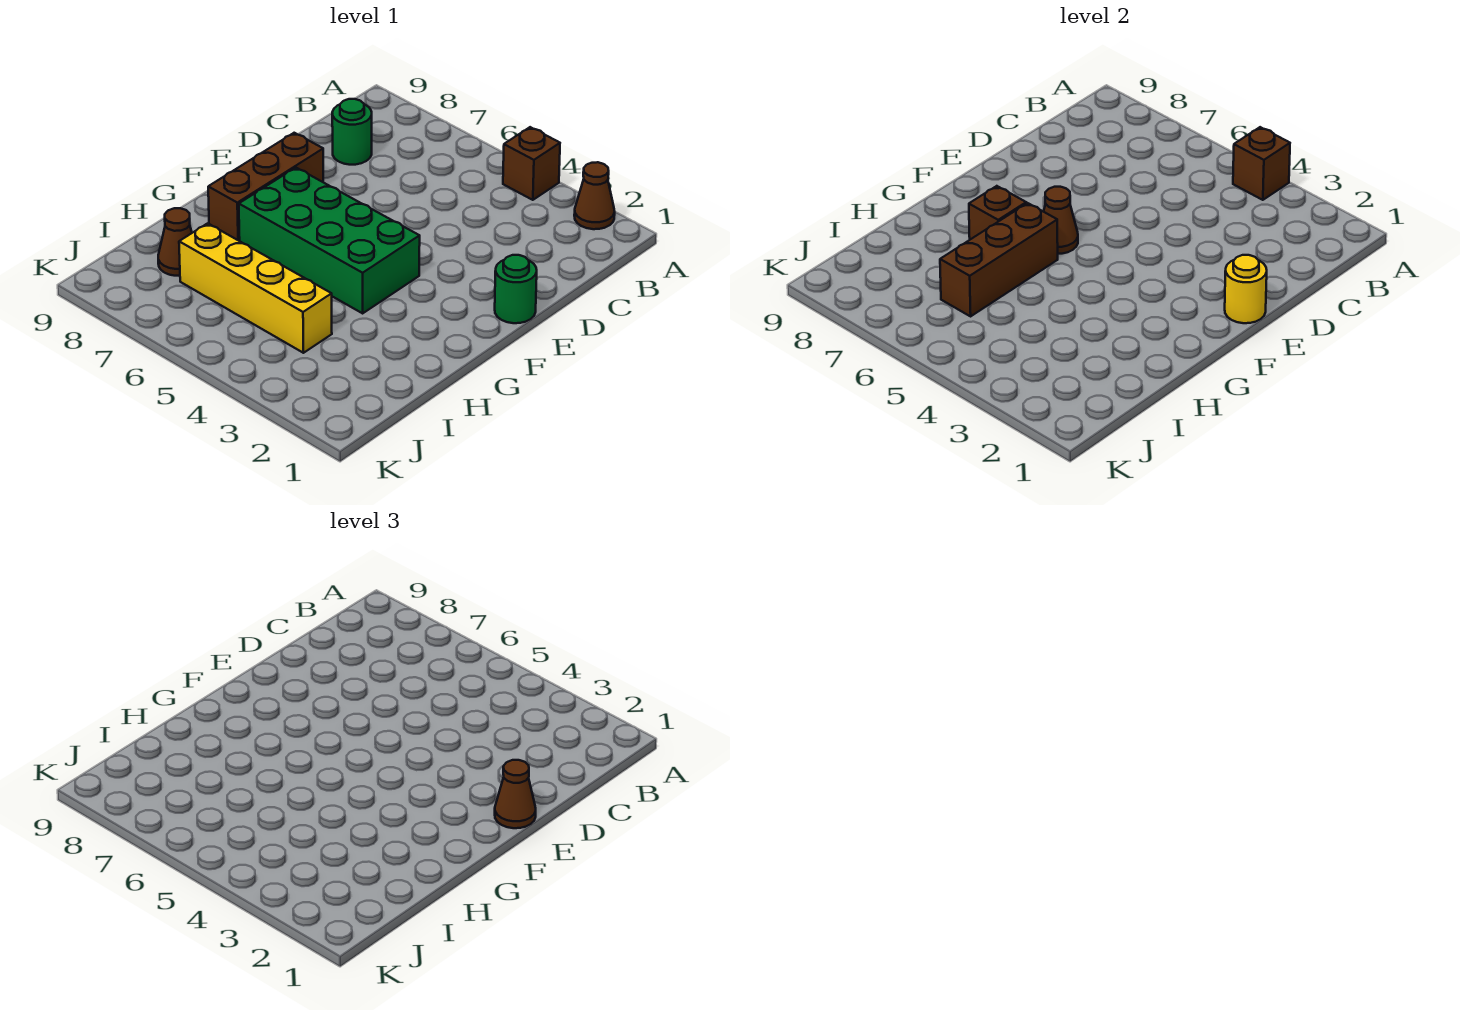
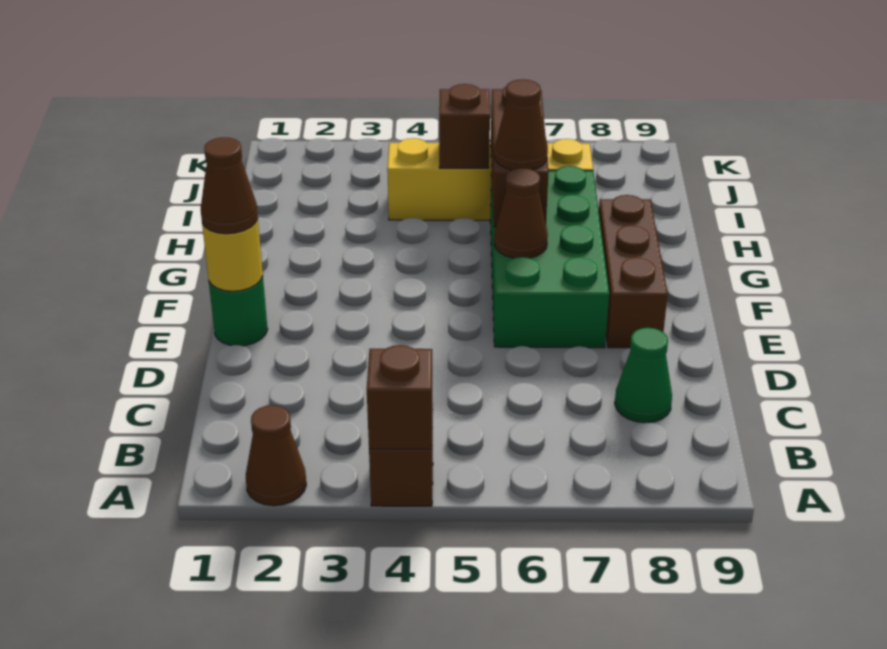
green 1x1 round brick [332,99,372,165] -> green 1x1 cone [615,328,672,423]
green 2x4 brick [239,168,420,313] -> green 2x4 brick turned to [490,166,609,348]
brown 1x1 brick [969,186,1026,239] -> brown 1x1 brick moved to [439,84,490,168]
brown 1x1 cone [158,208,192,276] -> brown 1x1 cone moved to [494,79,548,170]

